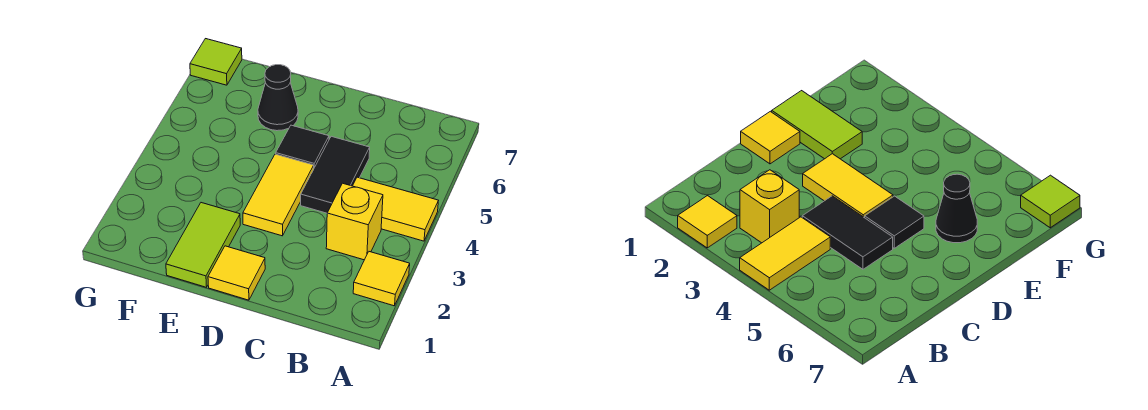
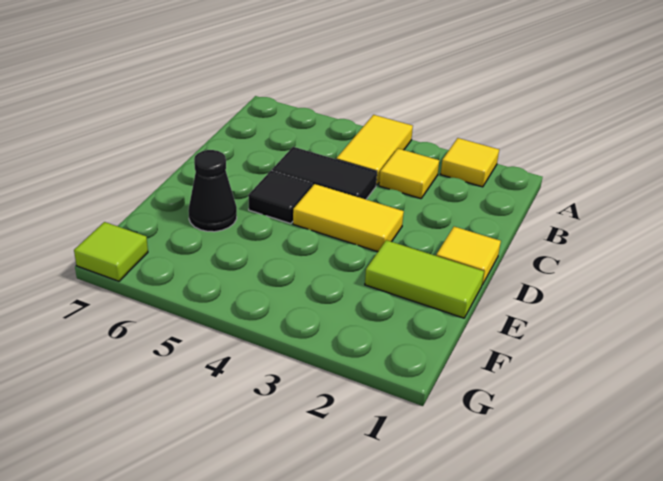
yellow 1x1 brick [326,183,383,260] -> yellow 1x1 tile [379,149,439,199]

